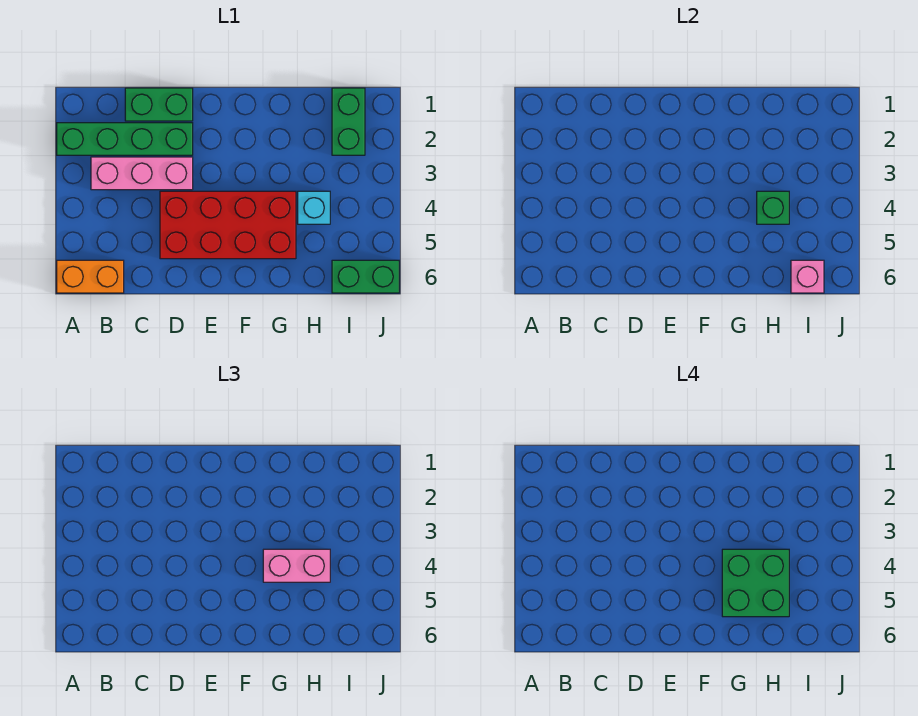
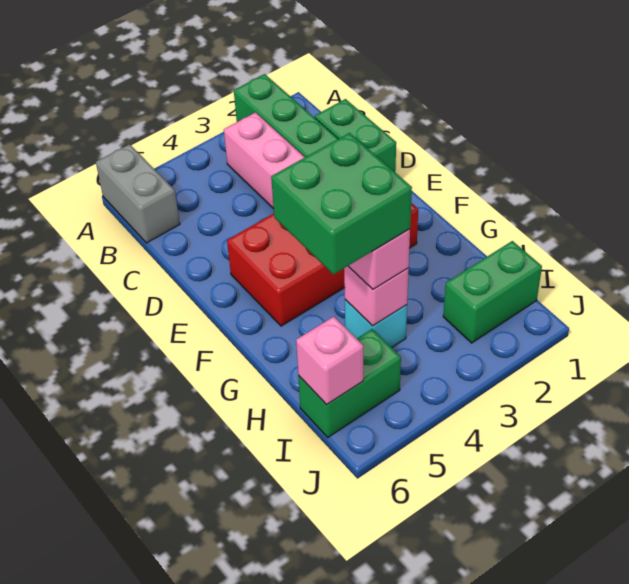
orange 1x2 brick [57,260,124,293] -> grey 1x2 brick [96,144,180,243]
red 2x4 brick [160,191,296,259] -> red 2x4 brick turned to [227,203,418,326]
green 1x1 brick [757,191,789,224] -> pink 1x1 brick [344,266,409,326]
green 1x2 brick [332,260,399,293] -> green 1x2 brick turned to [298,329,401,437]

